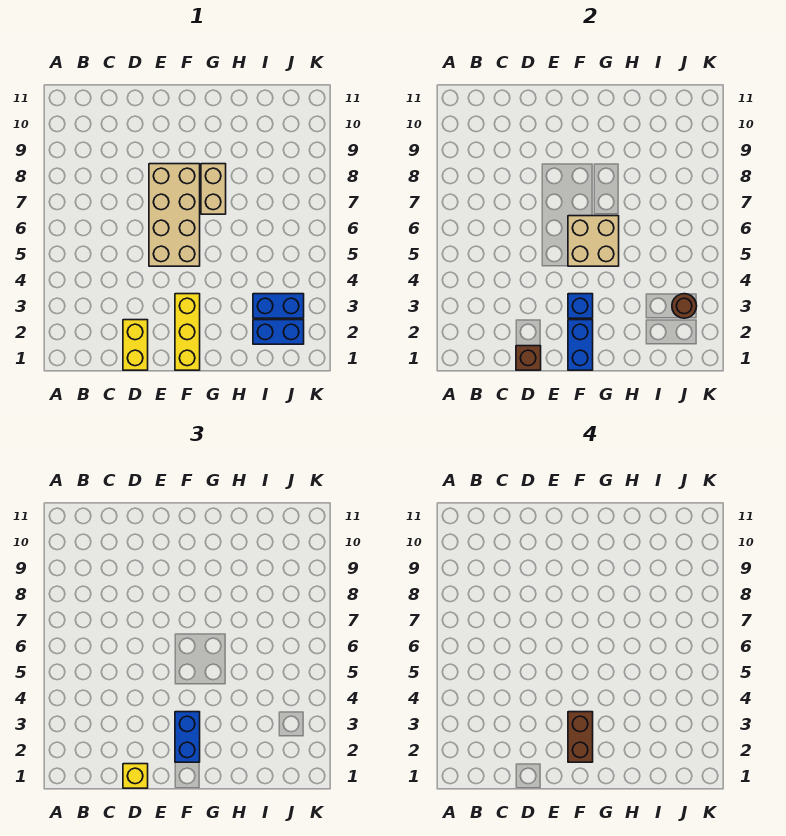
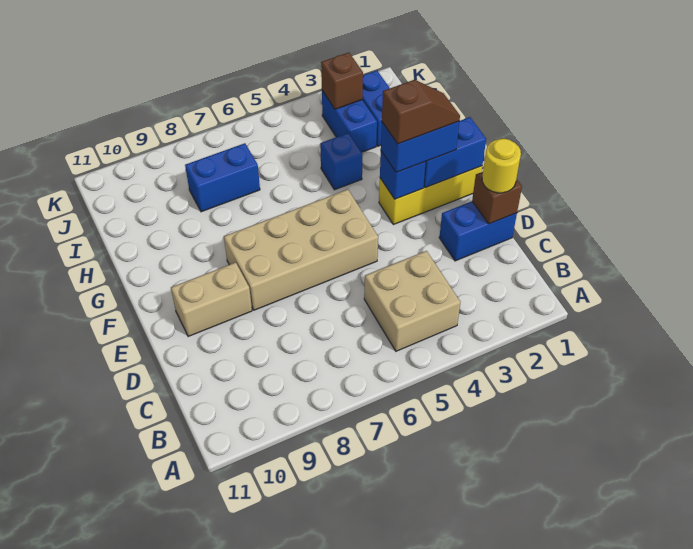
yellow 1x2 brick [123,320,148,370] -> blue 1x2 brick [439,201,517,261]
yellow 1x1 brick [123,764,148,788] -> yellow 1x1 round brick [482,139,521,193]
brown 1x2 brick [568,712,593,762] -> brown 1x2 slope [382,80,460,144]
tan 2x2 brick [568,216,619,266] -> tan 2x2 brick moved to [364,251,460,351]
tan 1x2 brick [201,164,226,214] -> tan 1x2 brick moved to [171,262,252,337]
none -> blue 1x1 brick [320,133,363,190]
none -> blue 1x2 brick [185,143,260,212]
brown 1x1 round brick [672,294,697,318] -> brown 1x1 brick [321,53,363,109]

